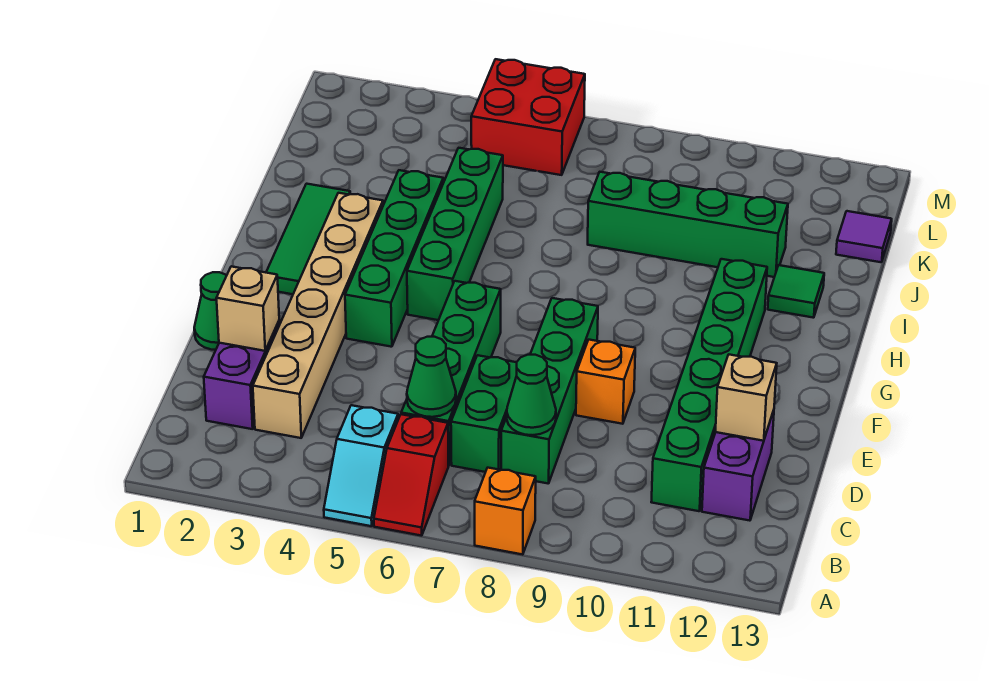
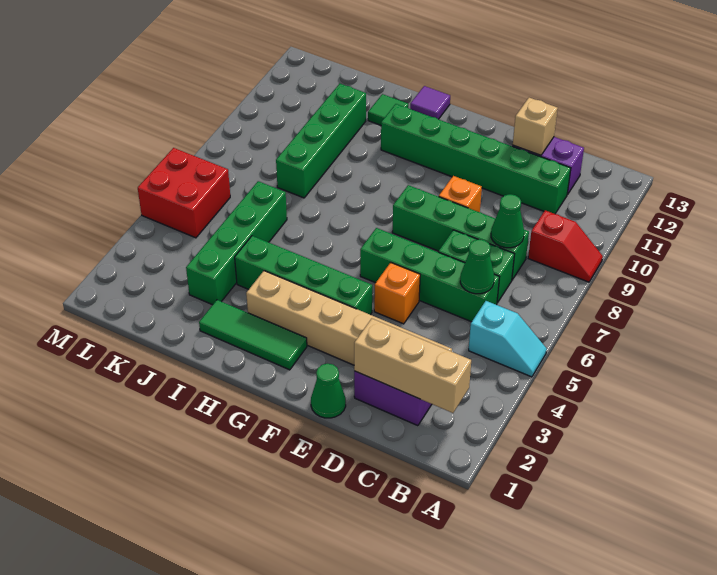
red 1x2 slope [374,414,448,536] -> red 1x2 slope moved to [528,210,603,282]
orange 1x1 brick [475,468,536,555] -> orange 1x1 brick moved to [374,263,420,324]
tan 1x1 brick [217,266,279,351] -> tan 1x3 brick [354,319,471,413]
green 1x4 brick [407,148,503,320] -> green 1x4 brick turned to [186,181,287,305]
purple 1x1 tile [836,211,892,262] -> purple 1x1 tile moved to [410,86,450,119]

